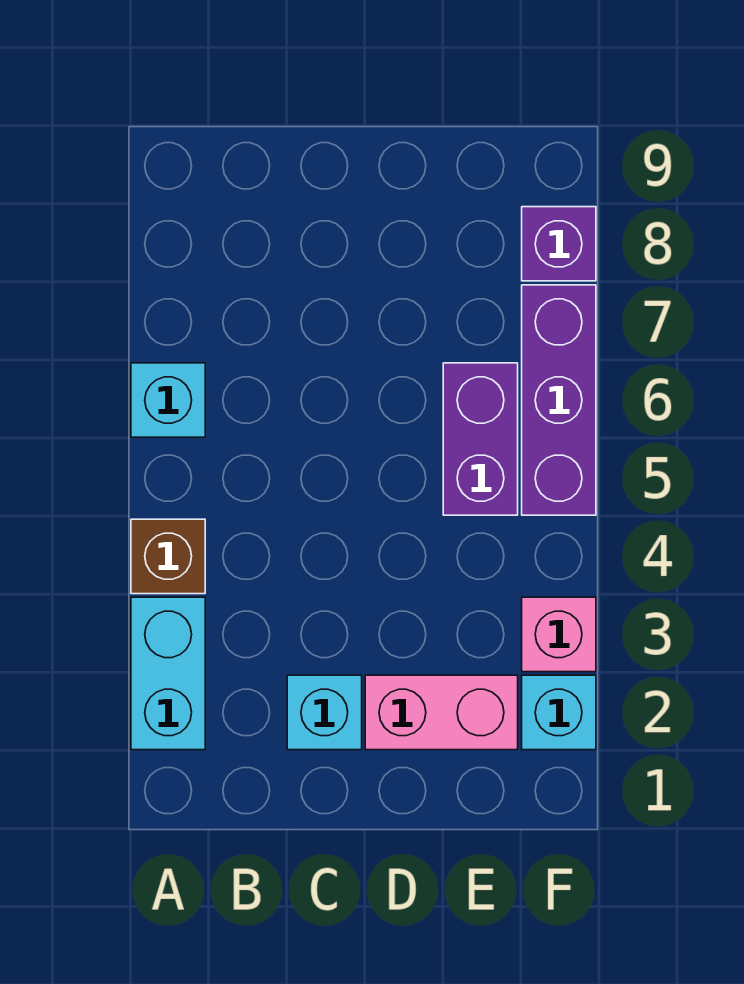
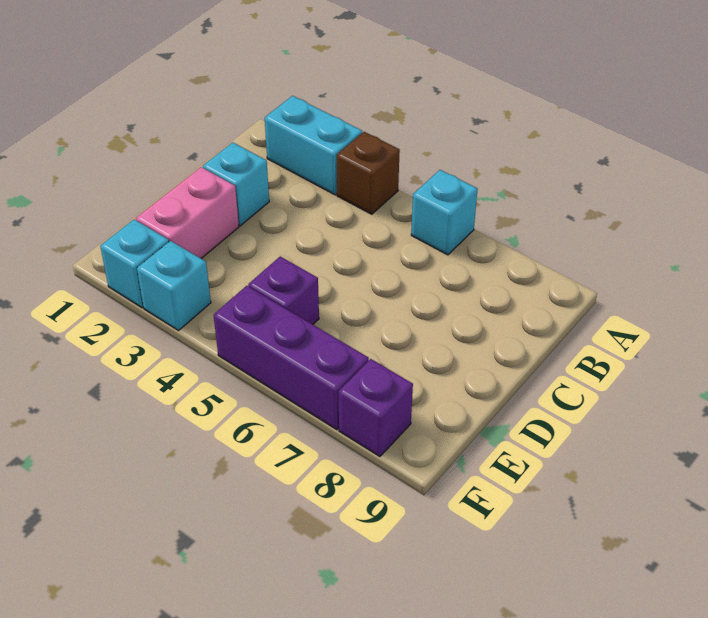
purple 1x2 brick [443,363,518,515] -> purple 1x1 brick [248,256,319,324]
pink 1x1 brick [522,597,596,672] -> cyan 1x1 brick [137,241,211,330]

